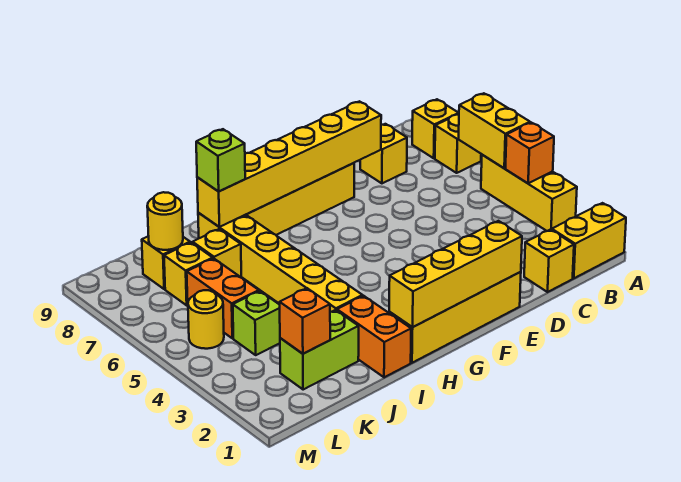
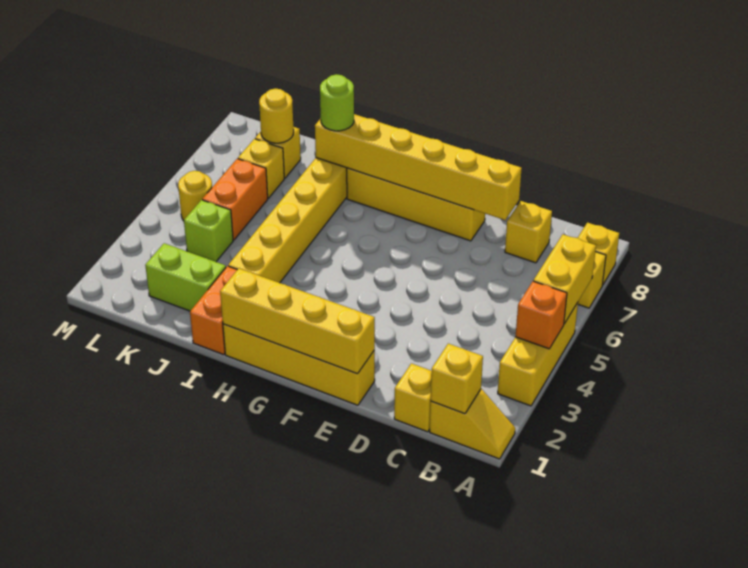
yellow 1x2 brick [552,203,626,278] -> yellow 1x2 slope [430,389,515,459]
lime 1x1 brick [196,129,245,191] -> lime 1x1 round brick [320,74,354,131]
yellow 1x1 brick [192,229,241,277] -> yellow 1x1 brick moved to [431,344,483,414]
orange 1x1 brick [280,288,330,354] -> none

